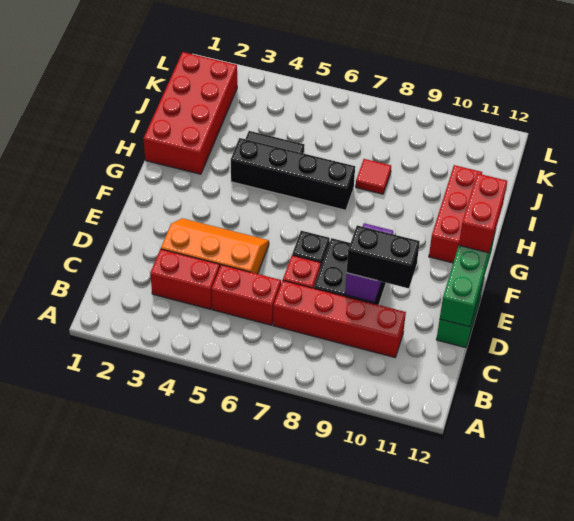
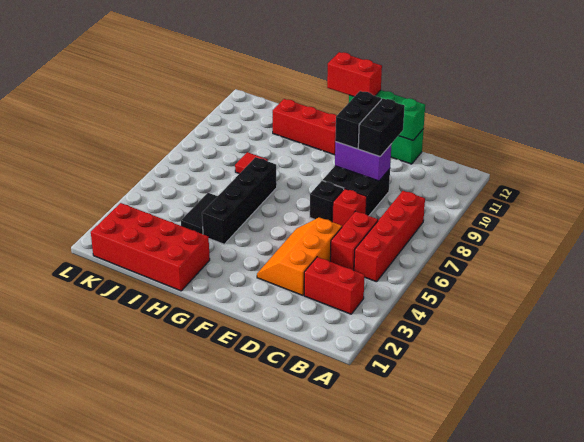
red 1x2 brick [150,249,220,309] -> red 1x2 brick turned to [304,257,365,314]
red 1x4 brick [273,281,406,357] -> red 1x4 brick moved to [354,191,425,282]
none -> black 1x2 brick [335,91,381,149]

